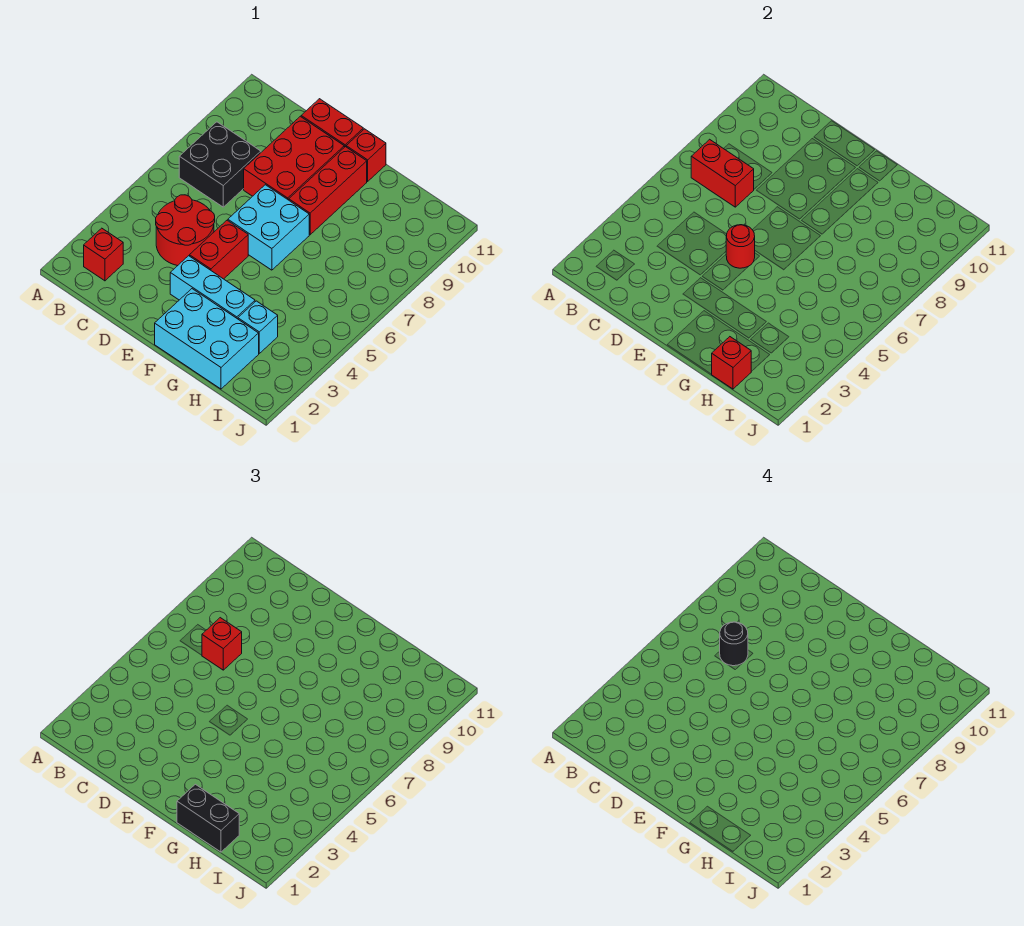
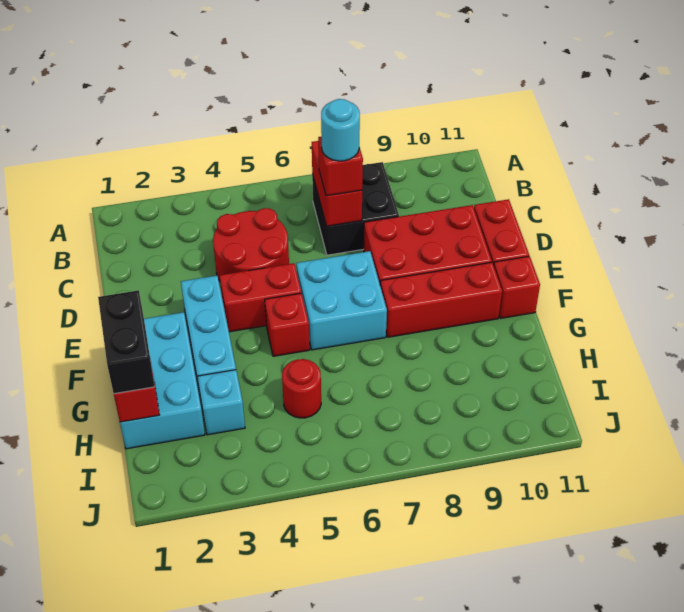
red 1x1 brick [84,228,123,281] -> red 1x1 brick moved to [265,293,310,356]
black 1x1 round brick [720,622,748,666] -> cyan 1x1 round brick [321,99,360,161]
red 1x1 round brick [726,225,755,268] -> red 1x1 round brick moved to [282,359,321,418]

